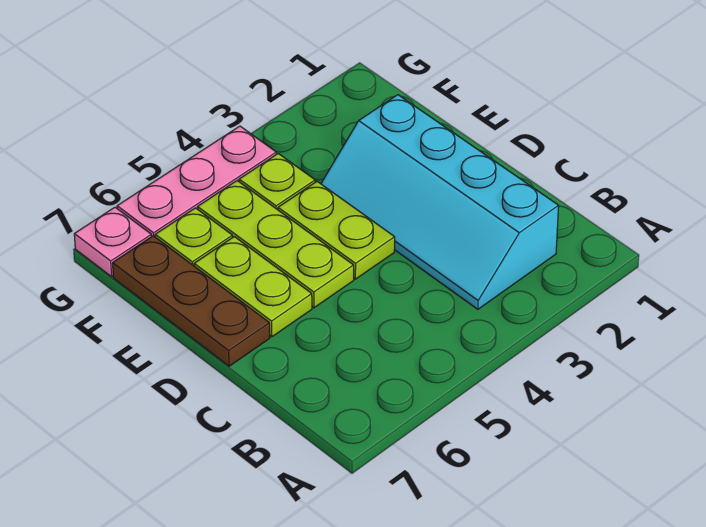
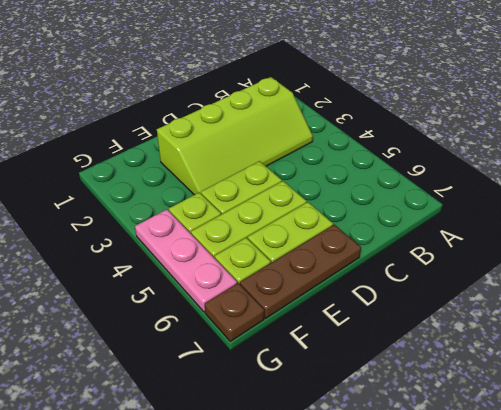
cyan 2x4 slope [321,95,559,309] -> lime 2x4 slope [157,77,313,195]
pink 1x1 plate [74,207,152,277] -> brown 1x1 plate [205,283,264,341]

